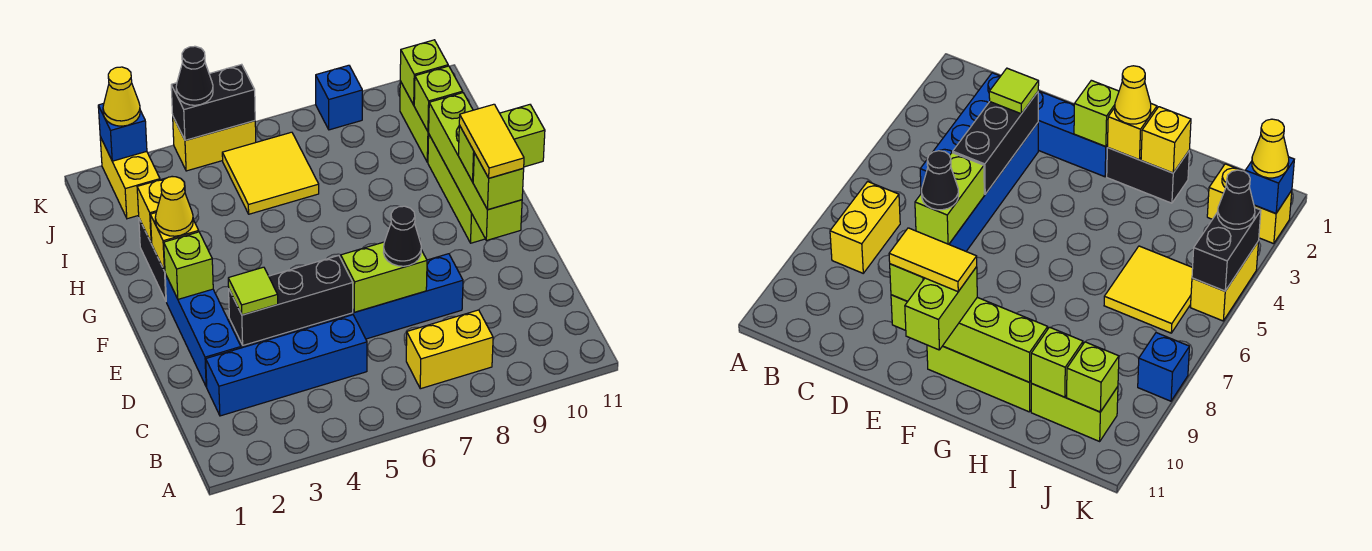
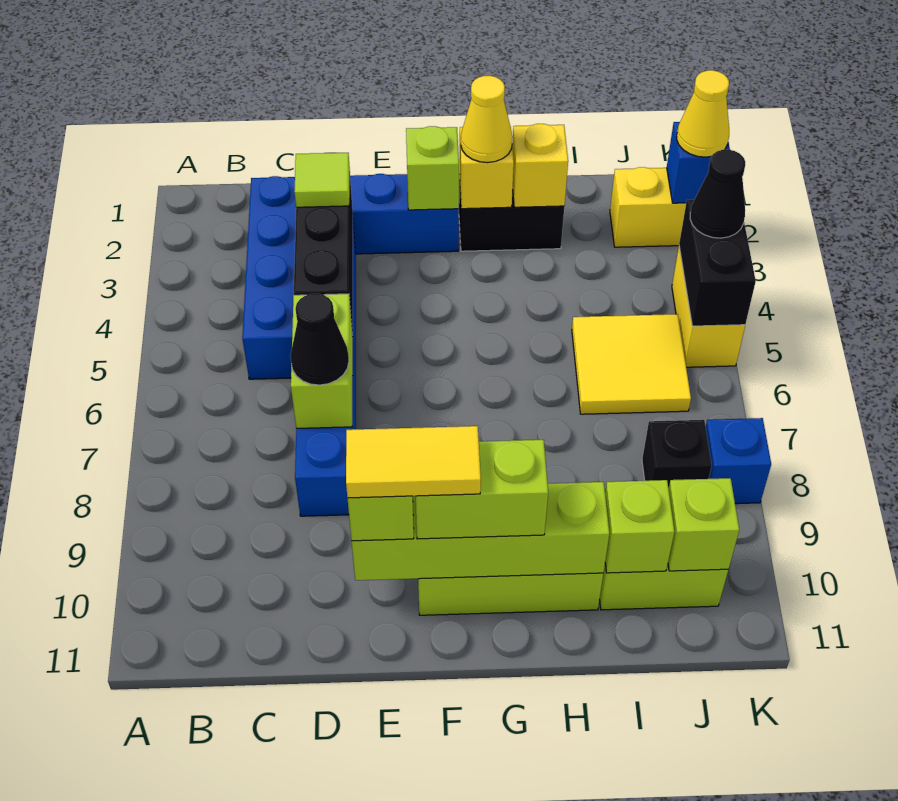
yellow 1x2 brick [406,310,493,389] -> none
lime 1x2 brick [458,105,545,182] -> lime 1x2 brick turned to [416,440,548,539]
none -> black 1x1 brick [642,420,712,488]

